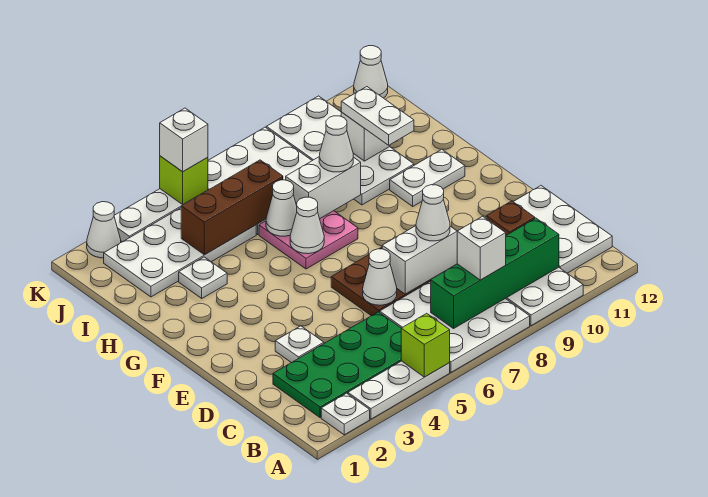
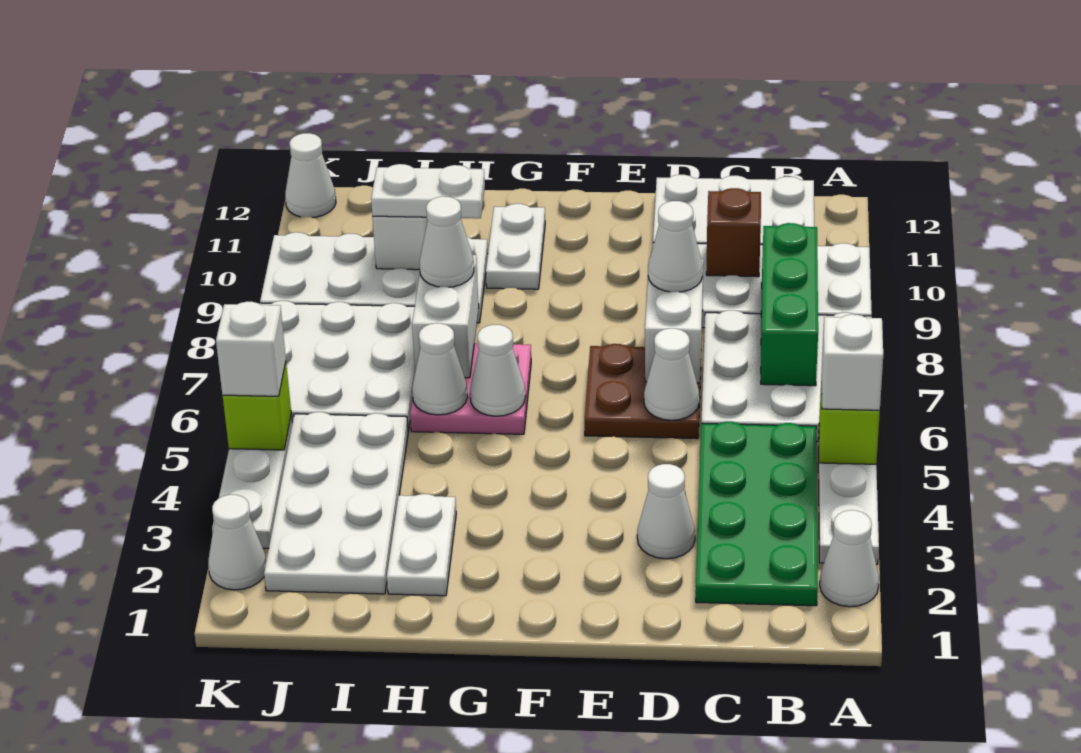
white 1x1 plate [321,393,370,435] -> white 1x1 cone [820,510,879,607]
green 1x4 brick [431,218,559,329] -> green 1x3 brick [761,223,818,386]
white 1x1 brick [457,216,506,280] -> white 1x1 brick moved to [822,314,883,410]
white 1x1 plate [275,326,324,363] -> white 1x1 cone [637,464,695,559]
white 1x1 plate [179,257,227,298] -> white 1x2 plate [387,494,456,596]
brown 1x3 brick [181,160,283,255] -> none

